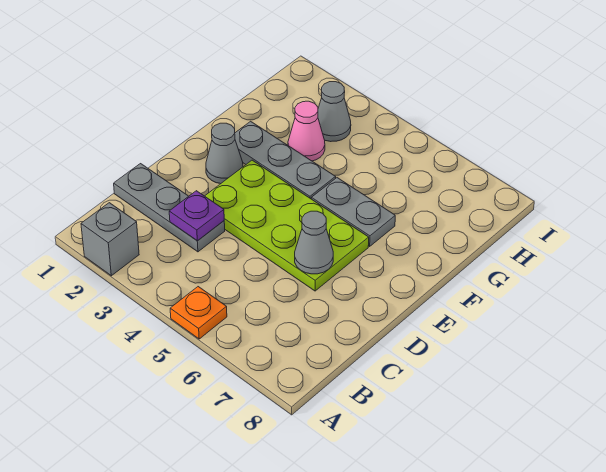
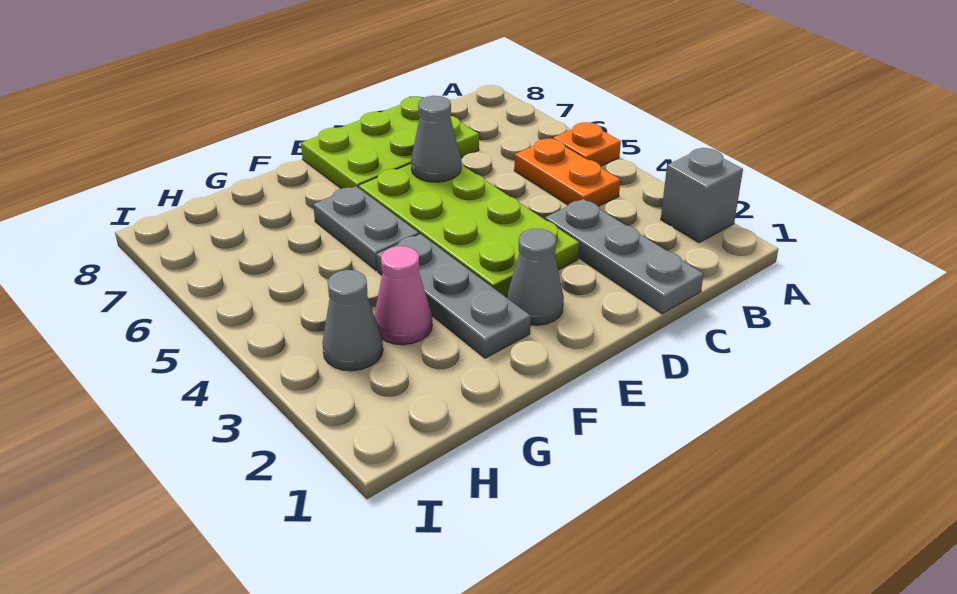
none -> orange 1x2 plate [514,139,620,206]
purple 1x1 plate [169,191,224,241] -> none
none -> lime 2x3 plate [301,97,479,189]

